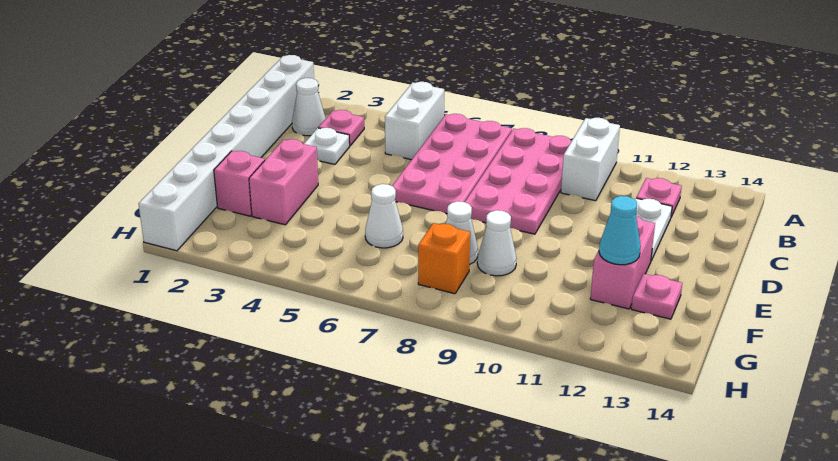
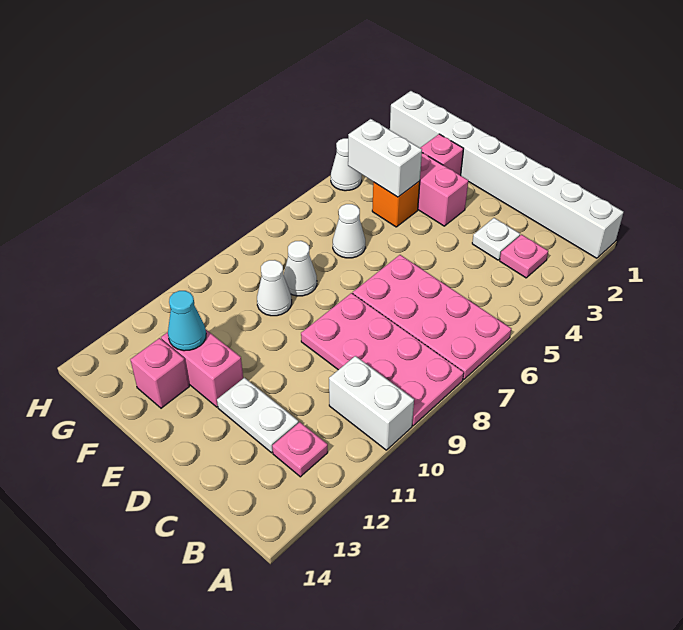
white 1x2 brick [385,82,444,160] -> white 1x2 brick moved to [348,119,422,197]
white 1x1 cone [292,78,326,136] -> white 1x1 cone moved to [331,138,362,191]
pink 1x1 plate [631,274,682,319] -> pink 1x1 brick [130,338,189,408]
orange 1x1 brick [418,223,470,294] -> orange 1x1 brick moved to [372,181,420,227]

